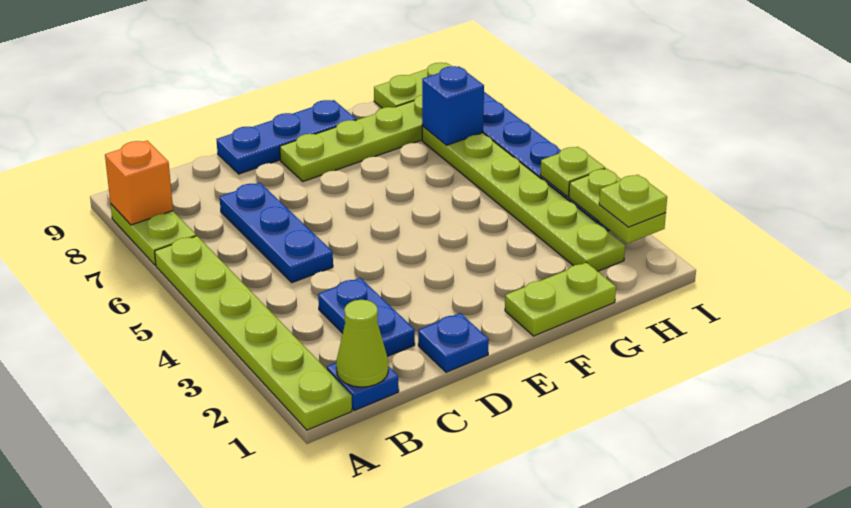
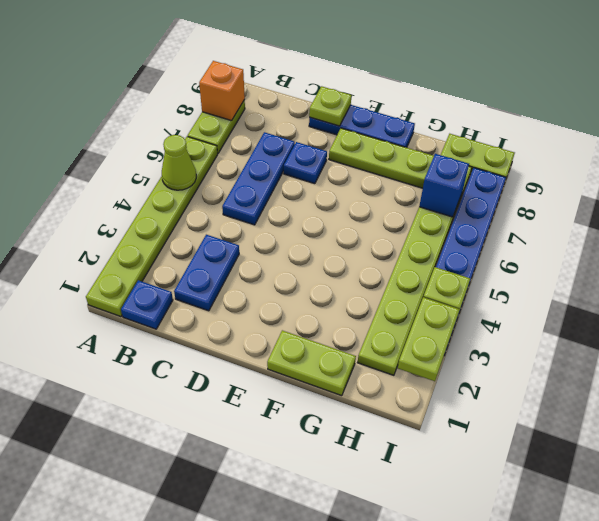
lime 1x1 cone [336,300,388,387] -> lime 1x1 cone moved to [162,135,196,190]
blue 1x1 plate [418,313,489,372] -> blue 1x1 plate moved to [284,142,327,184]
lime 1x1 plate [599,175,667,227] -> lime 1x1 plate moved to [309,86,352,126]

